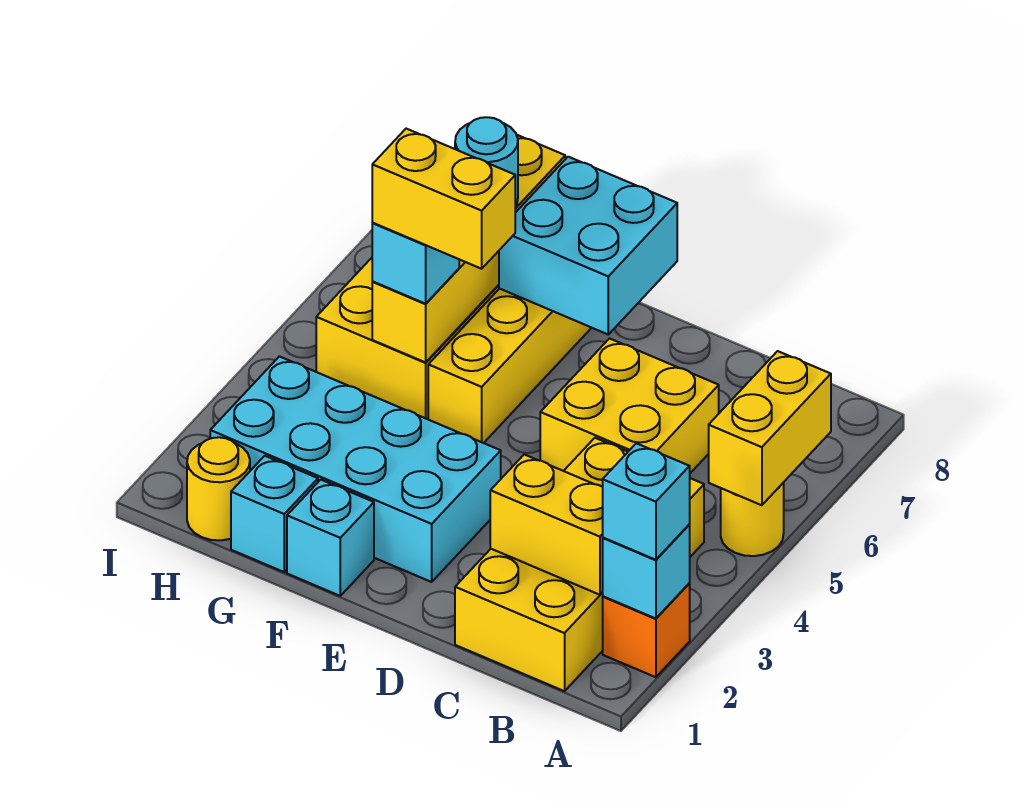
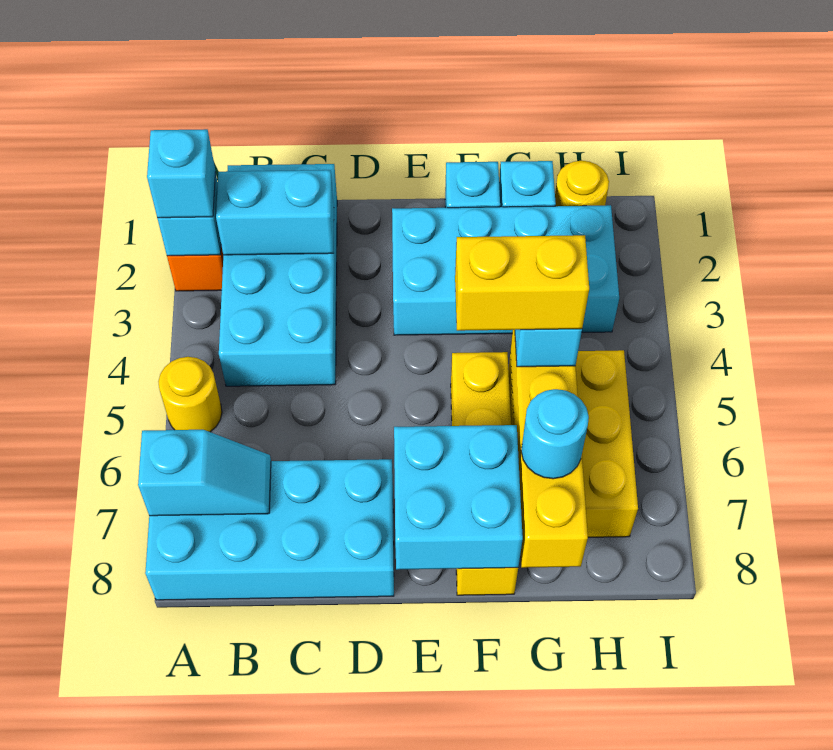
yellow 1x2 brick [709,351,831,505] -> none
none -> cyan 2x4 brick [145,459,394,600]
none -> cyan 1x2 slope [138,430,271,516]
yellow 2x4 brick [455,438,704,691] -> cyan 2x4 brick [219,164,337,386]
yellow 1x2 brick [490,454,603,595] -> cyan 1x2 brick [216,170,334,255]
yellow 2x2 brick [540,338,719,473] -> none

